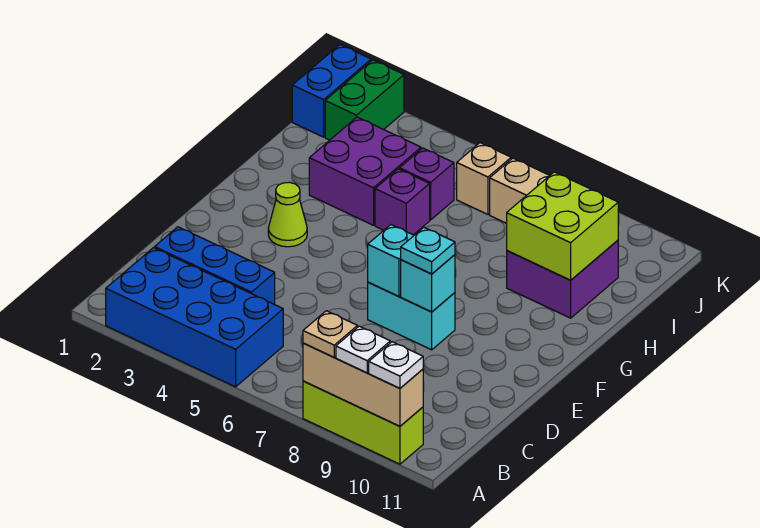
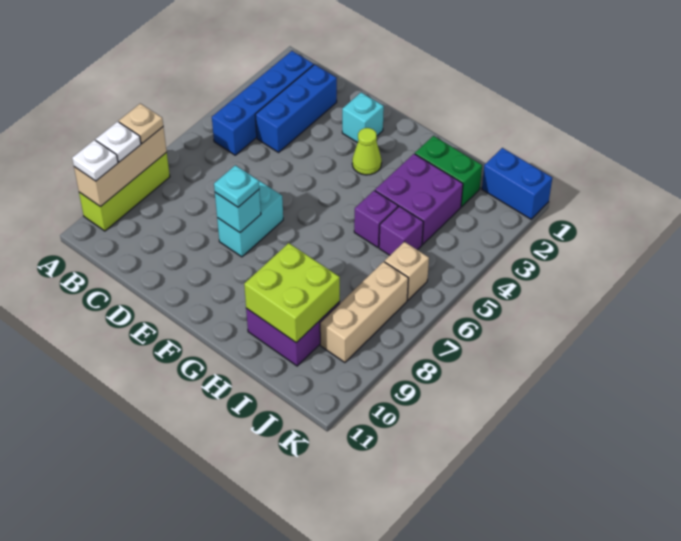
blue 2x4 brick [106,248,283,387] -> blue 1x4 brick [212,51,314,155]
cyan 1x1 brick [368,225,414,296] -> cyan 1x1 brick moved to [342,92,384,143]
green 1x2 brick [325,60,404,140] -> green 1x2 brick moved to [415,136,482,207]

